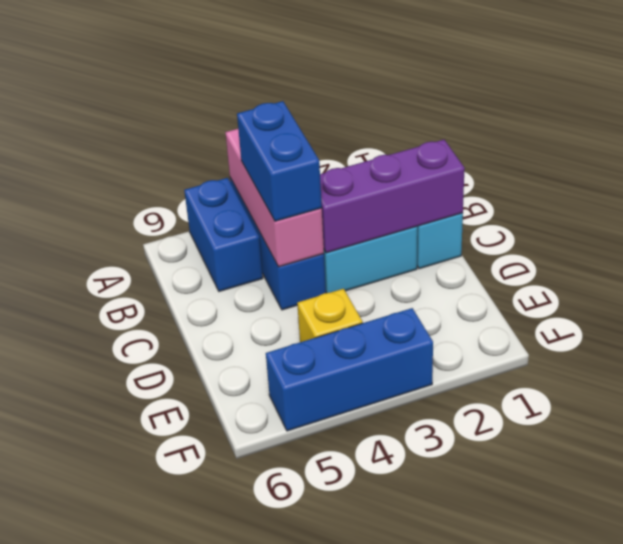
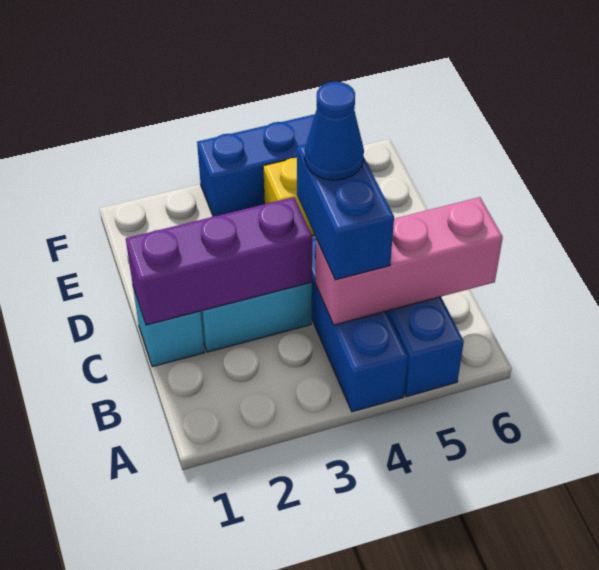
pink 1x3 brick [225,129,324,267] -> pink 1x3 brick turned to [315,197,503,325]
none -> blue 1x1 cone [305,82,364,180]

